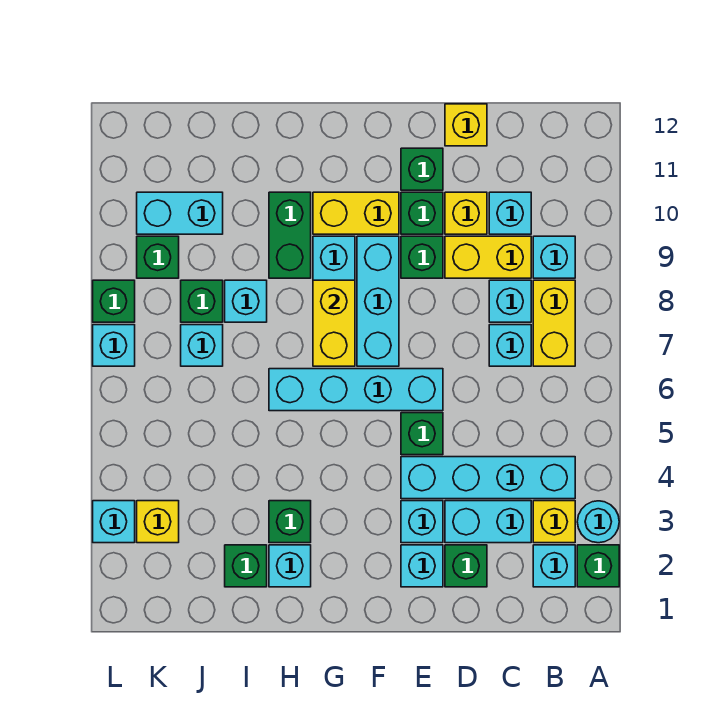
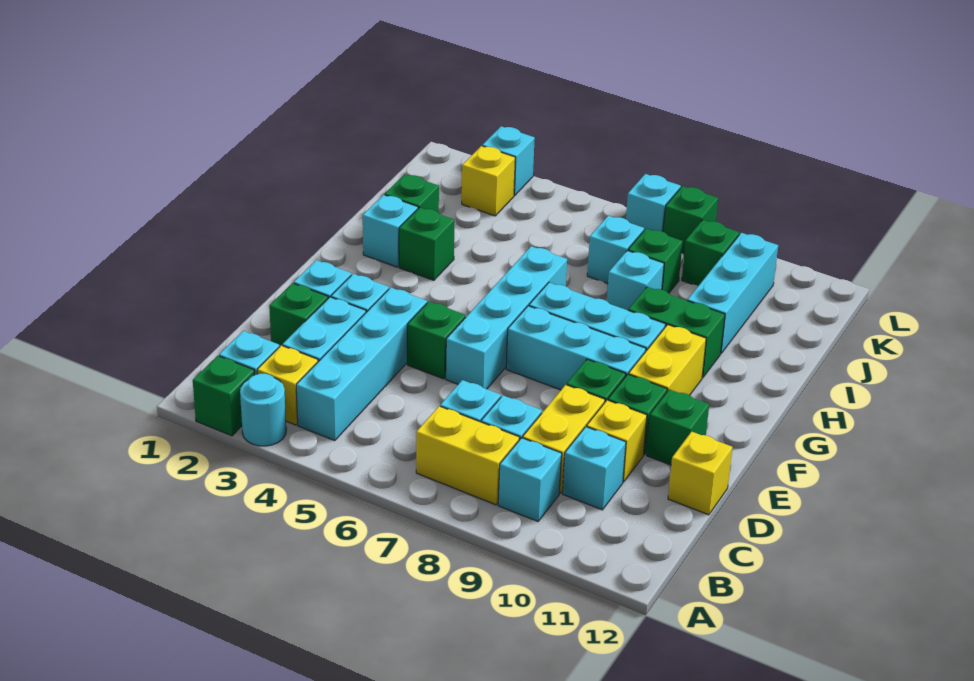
yellow 1x2 brick [313,280,355,366] -> none
cyan 1x2 brick [137,192,223,234] -> cyan 1x3 brick [687,233,778,353]

